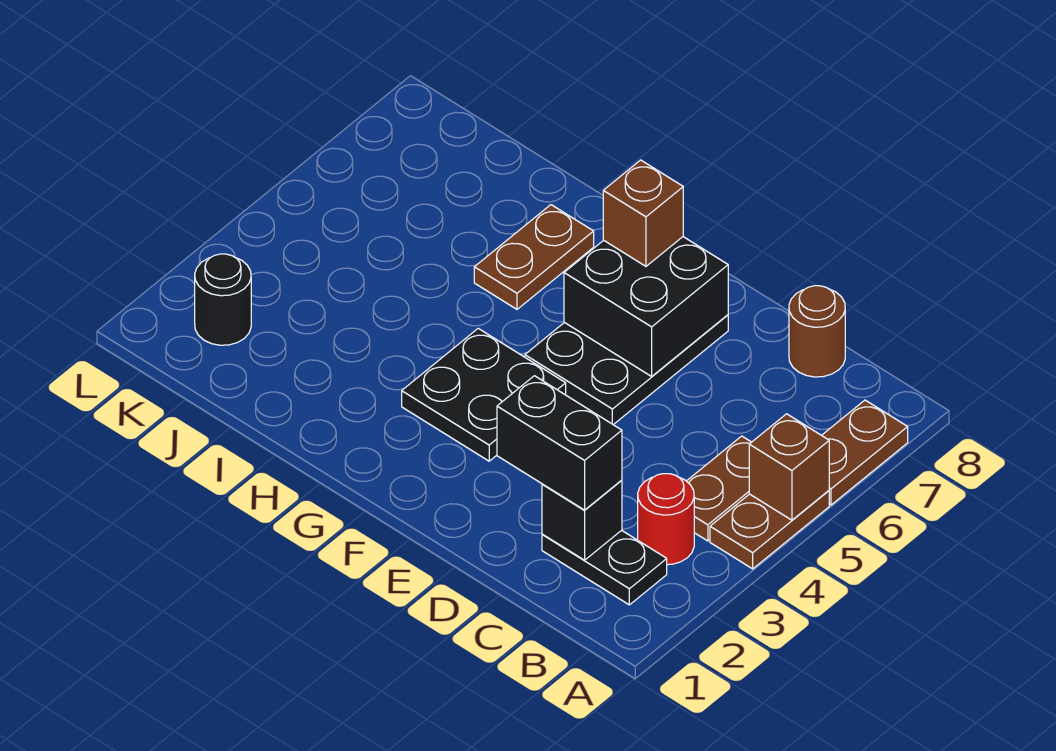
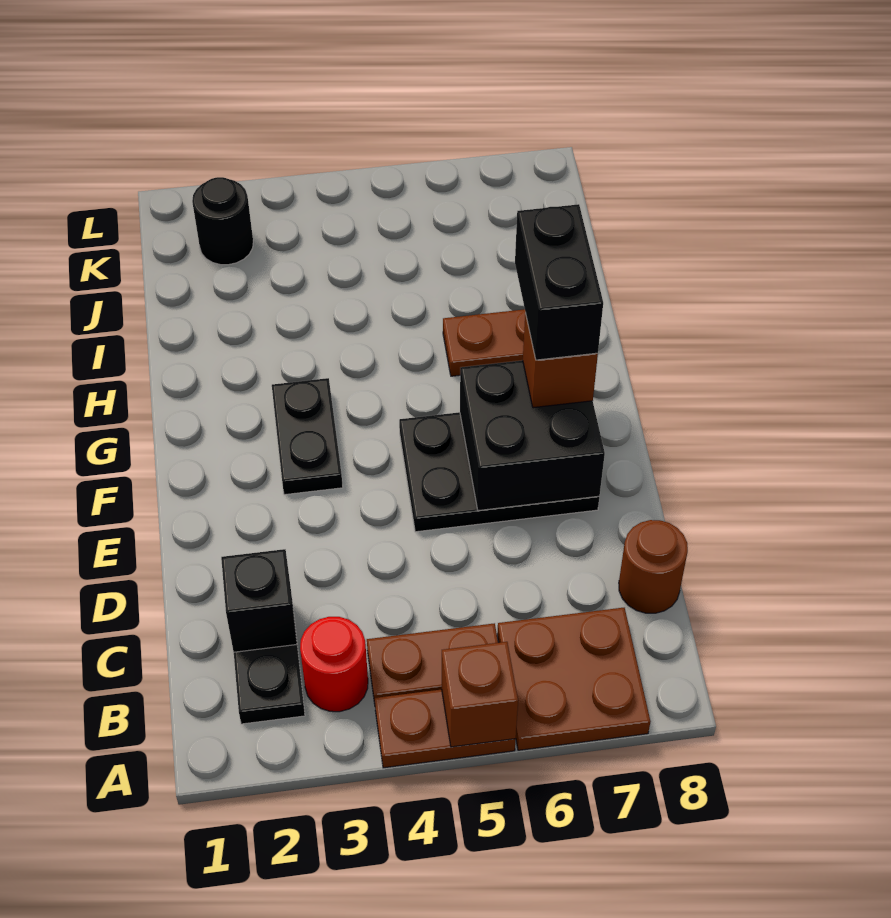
brown 1x2 plate [822,400,908,505] -> brown 2x2 plate [497,608,650,750]
black 1x2 brick [497,376,622,510] -> black 1x2 brick moved to [515,204,603,360]
black 2x2 plate [402,328,566,461] -> black 1x2 plate [272,378,343,495]

